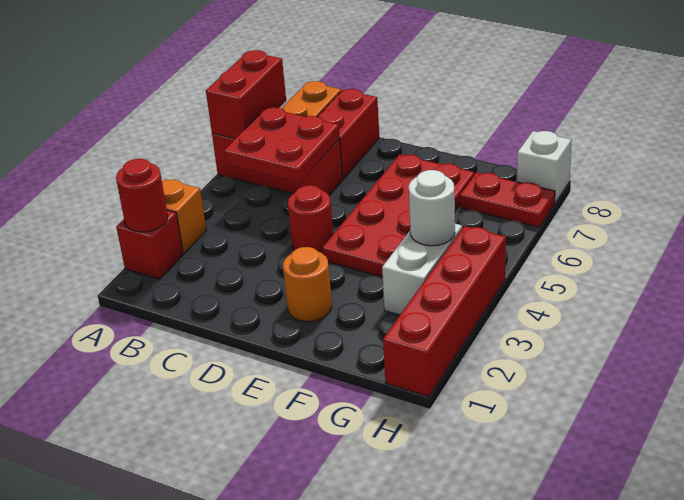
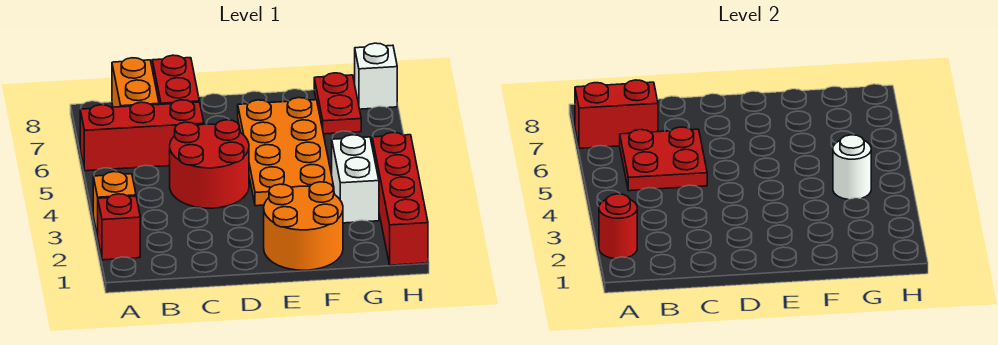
red 1x2 brick [206,50,286,139] -> red 1x2 brick turned to [575,80,658,148]
red 1x1 round brick [288,185,333,254] -> red 2x2 round brick [170,120,249,208]
orange 1x1 round brick [283,247,332,322] -> orange 2x2 round brick [264,182,343,270]
red 2x4 plate [322,155,474,277] -> orange 2x4 plate [238,98,334,206]
red 1x2 plate [460,173,555,227] -> red 1x2 plate turned to [314,73,361,134]

